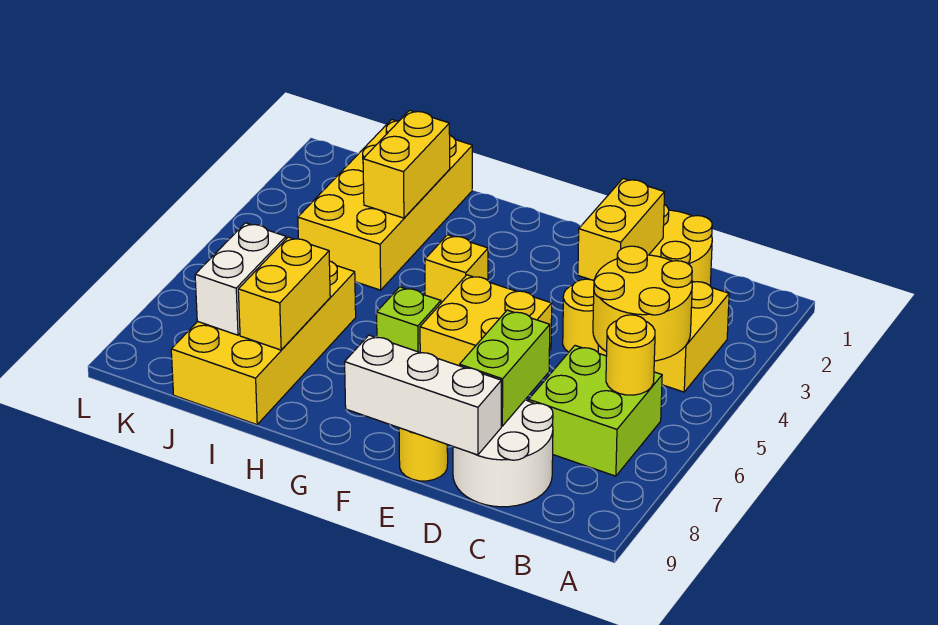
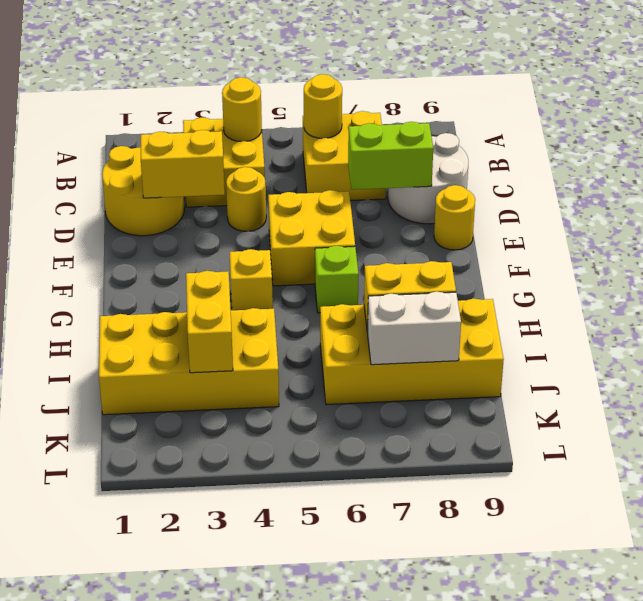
yellow 2x2 round brick [593,246,692,361] -> yellow 1x1 round brick [222,77,262,142]
lime 2x2 brick [529,346,662,476] -> yellow 2x2 brick [303,111,386,201]
white 1x3 brick [345,335,501,455] -> none
yellow 1x2 brick [363,110,450,218] -> yellow 1x2 brick turned to [186,271,233,373]

